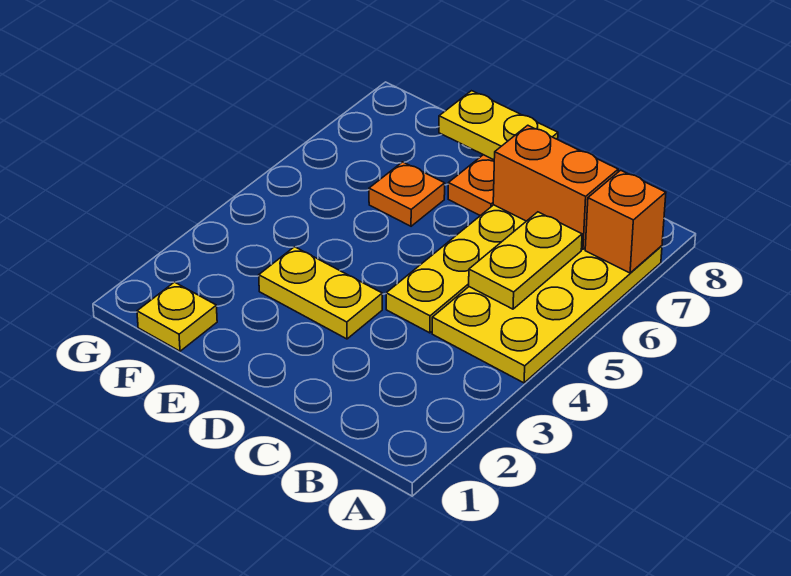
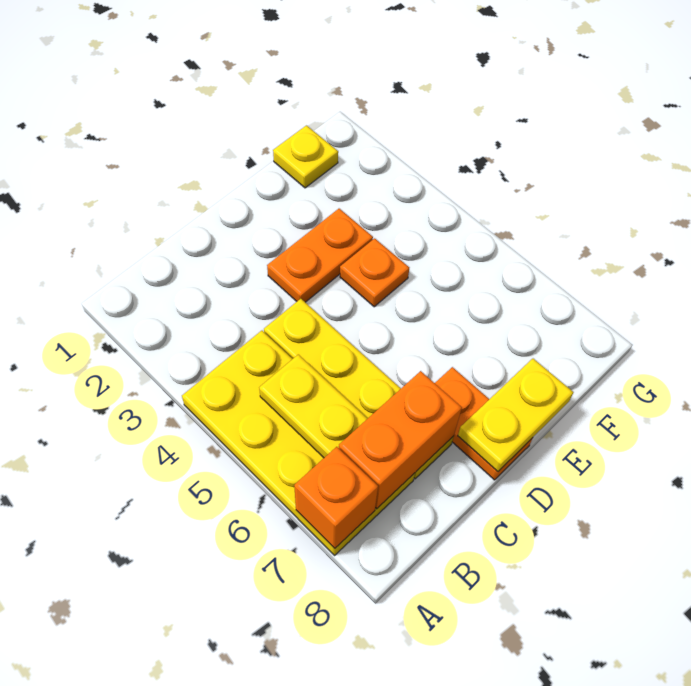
yellow 1x2 plate [259,247,382,339] -> orange 1x2 plate [267,209,373,302]
orange 1x1 plate [369,162,445,226] -> orange 1x1 plate moved to [340,238,409,307]

